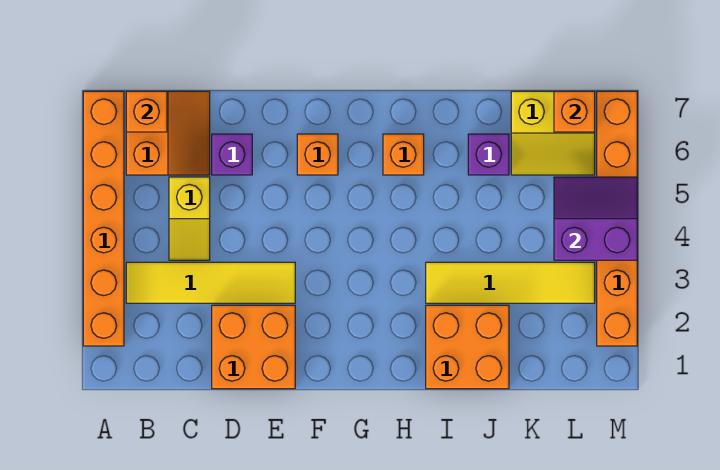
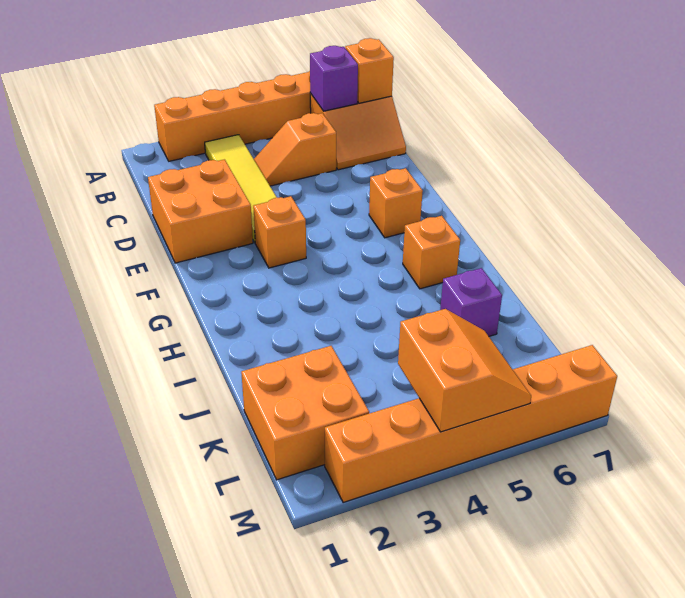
yellow 1x2 slope [169,177,210,260] -> orange 1x2 slope [254,113,336,186]
purple 1x1 brick [212,134,252,175] -> purple 1x1 brick moved to [310,46,358,111]
orange 2x2 brick [426,305,509,389] -> orange 2x2 brick moved to [241,346,369,480]
yellow 1x4 tile [426,262,595,303] -> none
yellow 2x2 slope [511,91,595,175] -> none
purple 2x2 slope [554,177,637,260] -> orange 2x2 slope [398,309,531,432]
orange 1x1 brick [554,91,595,132] -> orange 1x1 brick moved to [253,196,306,268]

